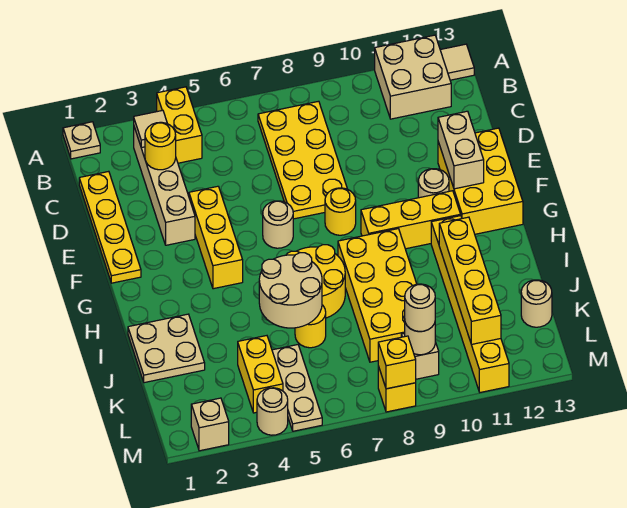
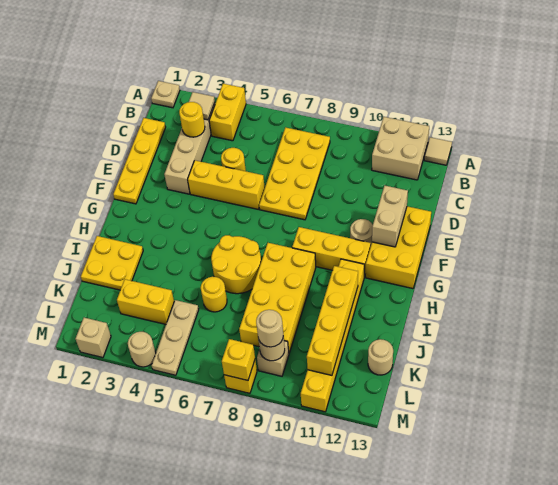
yellow 1x3 brick [189,186,243,289] -> yellow 1x3 brick turned to [188,160,265,209]
tan 1x1 round brick [263,201,293,248] -> none
yellow 1x1 round brick [325,188,356,235] -> yellow 1x1 round brick moved to [221,148,246,171]
tan 2x2 plate [128,314,205,383] -> yellow 2x2 plate [81,236,143,290]
tan 2x2 round brick [259,253,322,328] -> none
yellow 1x2 brick [238,336,283,413] -> yellow 1x2 brick turned to [117,279,174,324]

